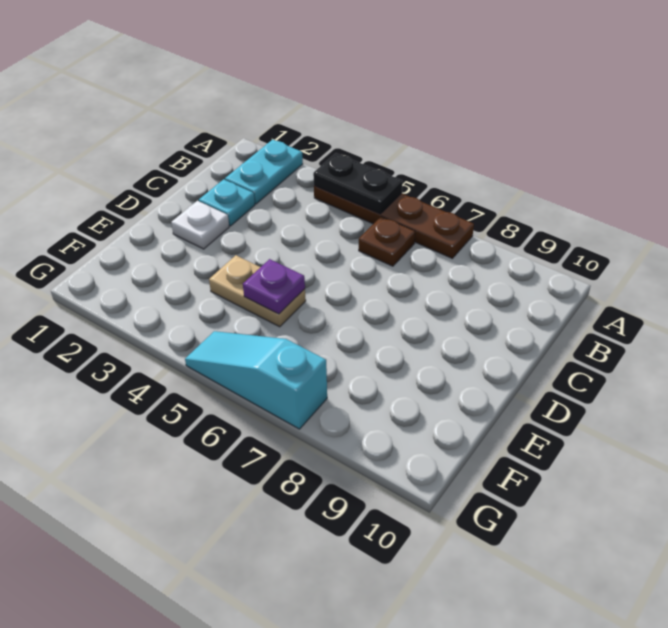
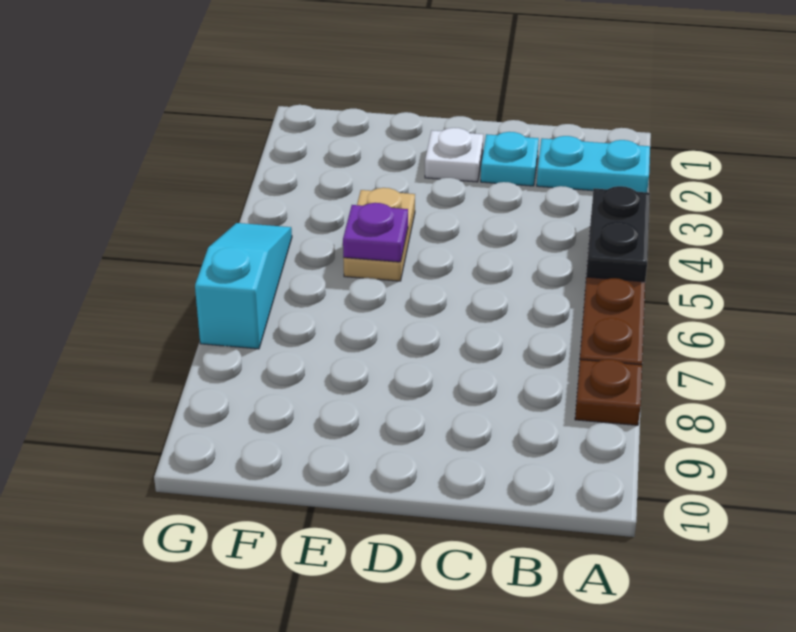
brown 1x1 plate [359,216,415,266] -> brown 1x1 plate moved to [575,359,642,425]

